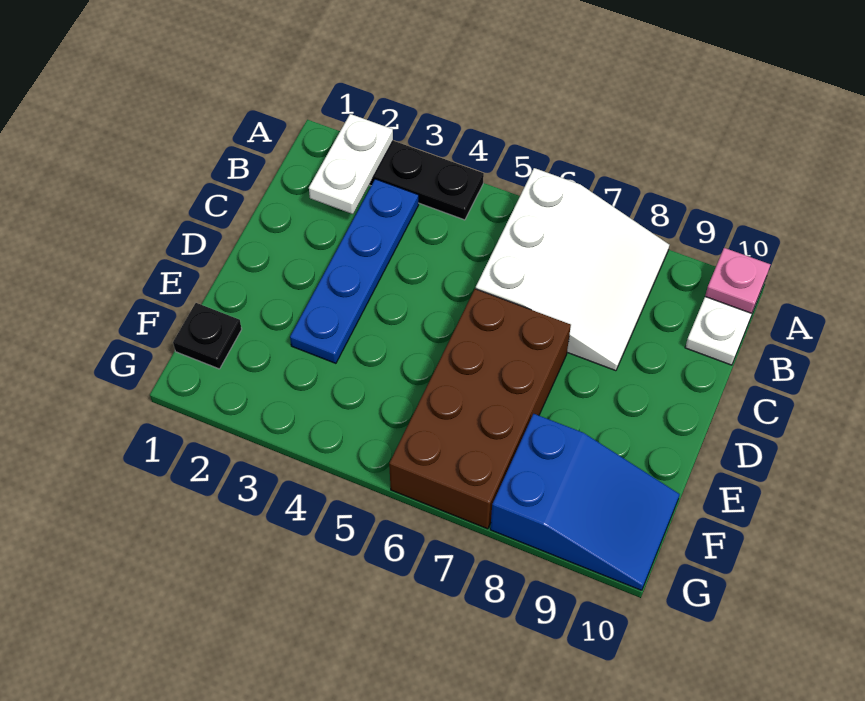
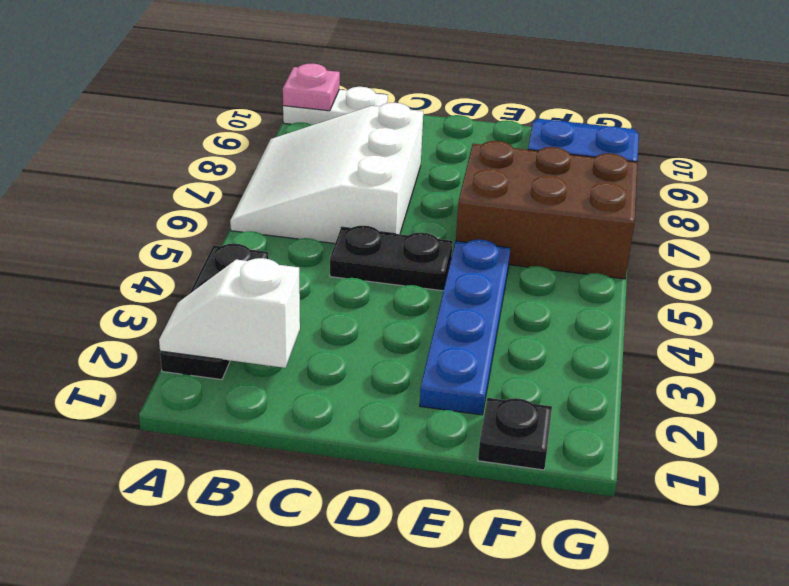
white 1x2 plate [309,114,393,214] -> white 1x2 slope [159,258,300,368]
white 3x3 slope [476,168,669,371] -> white 3x3 slope turned to [230,103,423,243]
blue 1x4 plate [290,179,419,363] -> blue 1x4 plate turned to [420,239,511,415]
none -> black 1x2 plate [330,226,453,291]
brown 2x4 brick [389,289,571,529] -> brown 2x3 brick [456,141,638,279]

